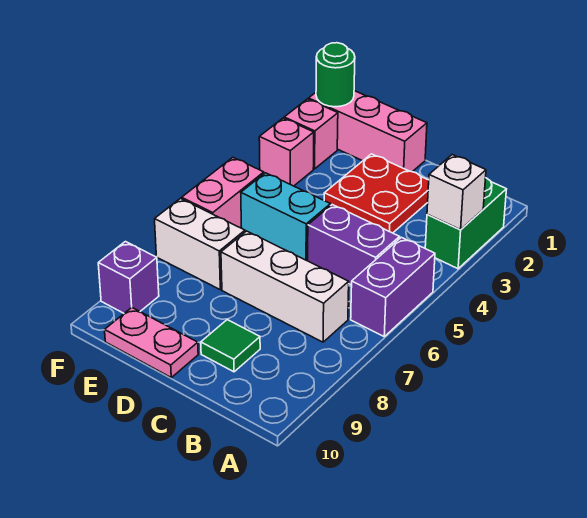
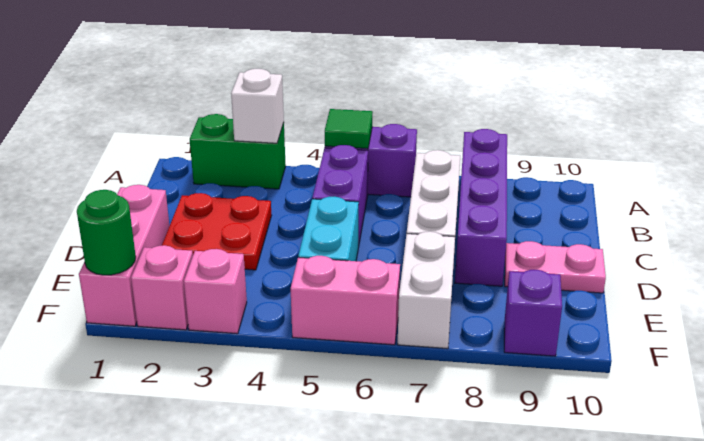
none -> purple 1x4 brick [455,129,507,286]
green 1x1 tile [201,320,260,372] -> green 1x1 tile moved to [325,109,373,149]
pink 1x2 plate [105,308,198,377] -> pink 1x2 plate turned to [505,241,606,293]

